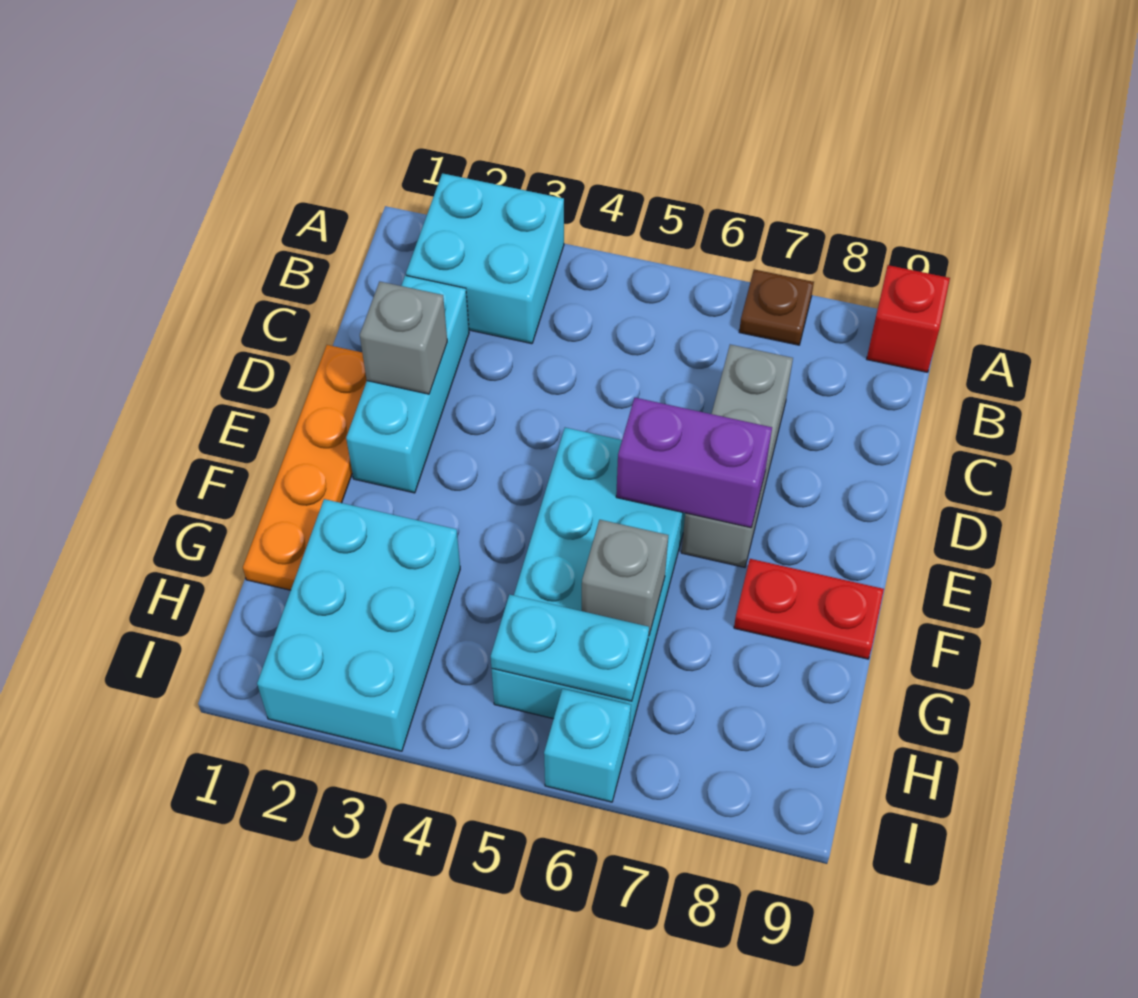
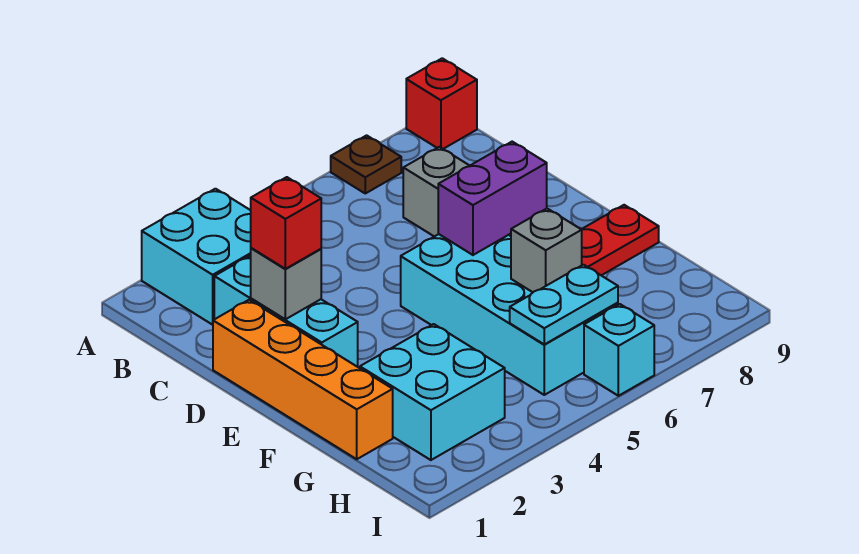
orange 1x4 plate [243,345,367,590] -> orange 1x4 brick [213,300,393,459]
none -> red 1x1 brick [251,177,321,269]
cyan 2x3 brick [257,499,460,751] -> cyan 2x2 brick [360,324,505,460]

